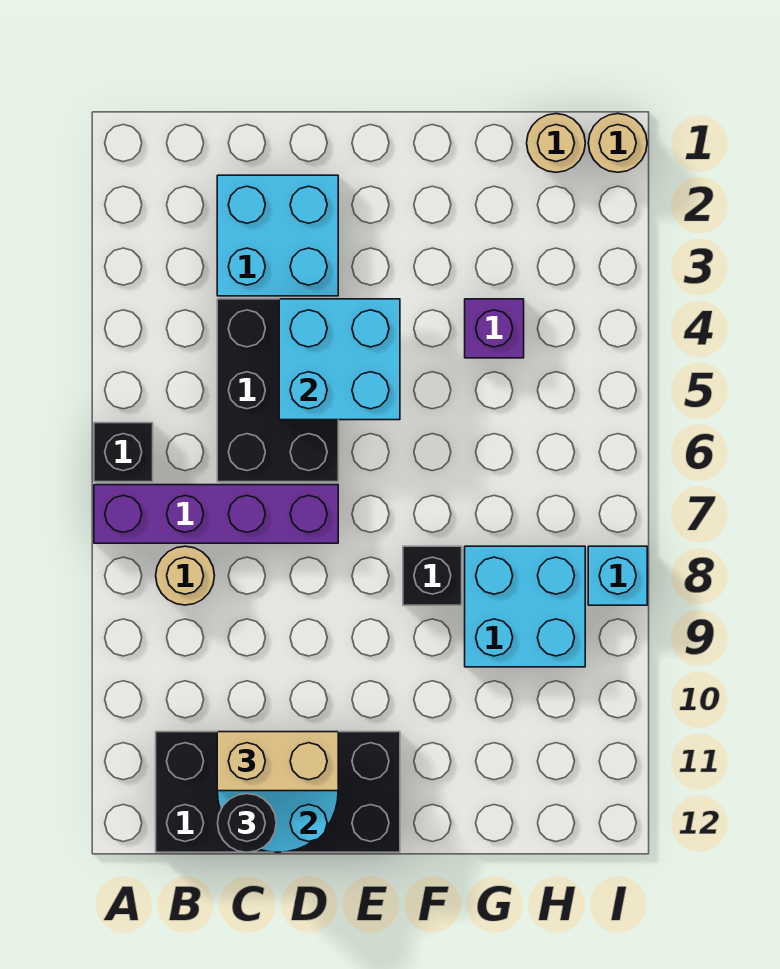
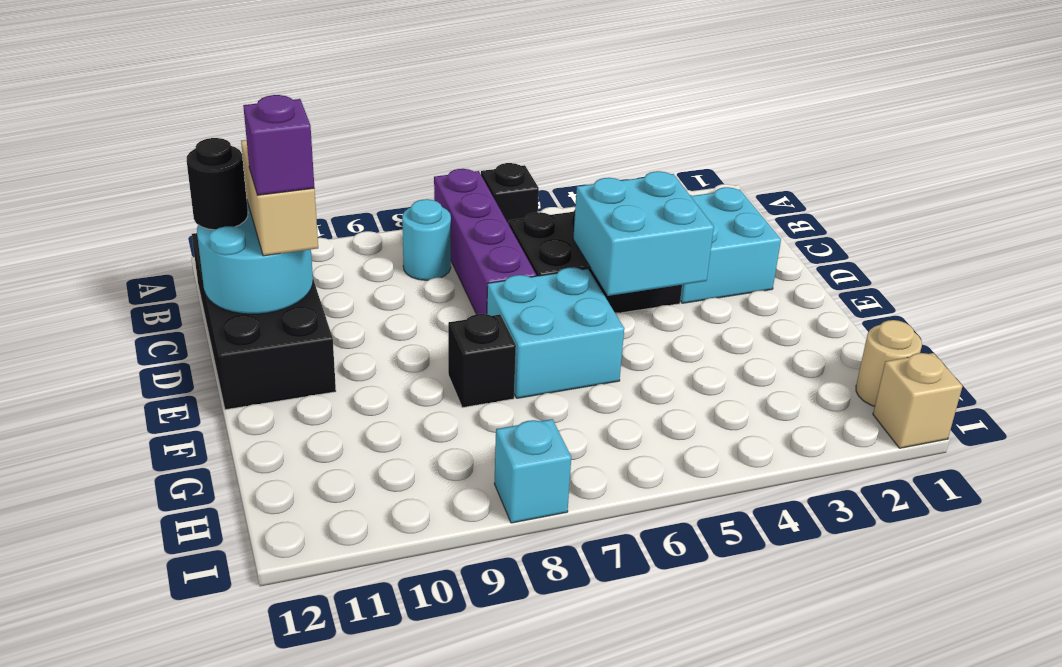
tan 1x1 round brick [156,546,214,605] -> cyan 1x1 round brick [402,199,451,280]
purple 1x1 brick [465,299,524,358] -> purple 1x1 brick moved to [243,95,314,195]
cyan 2x2 brick [465,546,585,667] -> cyan 2x2 brick moved to [487,268,624,398]
tan 1x1 round brick [588,114,647,172] -> tan 1x1 brick [873,353,963,448]

